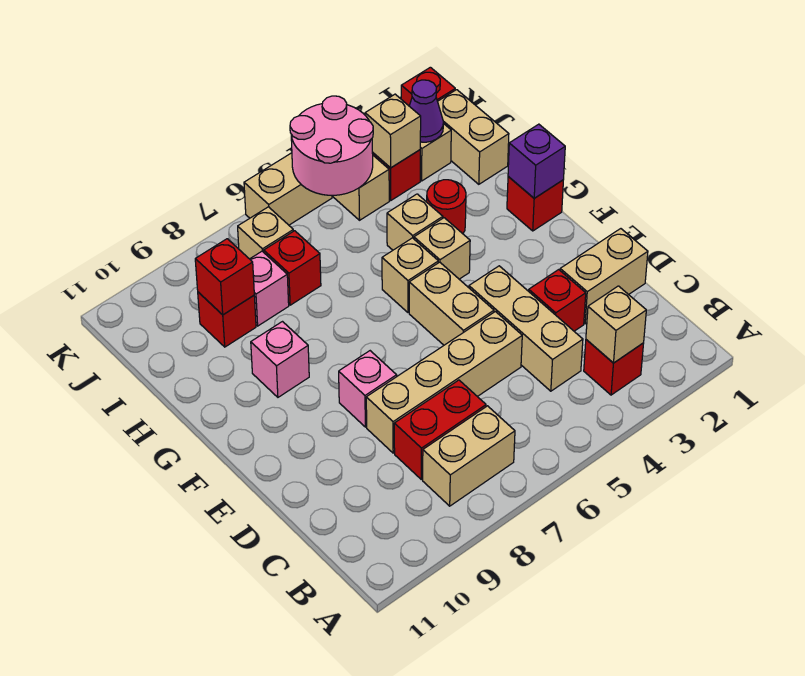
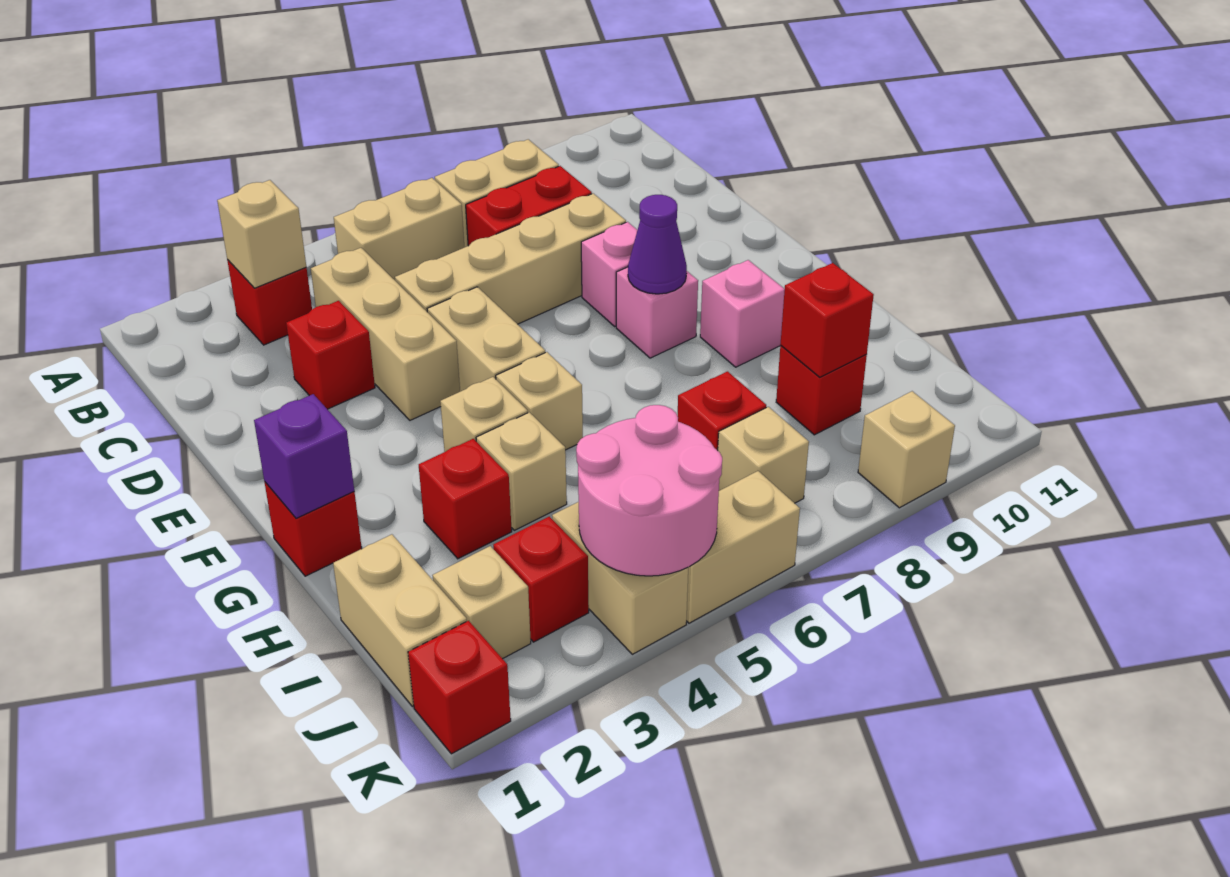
tan 1x2 brick [560,229,648,324] -> tan 1x2 brick moved to [334,178,464,280]
red 1x1 round brick [427,180,466,234] -> red 1x1 brick [419,439,512,559]
pink 1x1 brick [250,251,289,326] -> pink 1x1 brick moved to [616,267,698,358]
purple 1x1 cone [409,80,443,142] -> purple 1x1 cone moved to [628,195,687,294]
tan 1x1 brick [365,94,421,168] -> tan 1x1 brick moved to [858,391,955,508]

